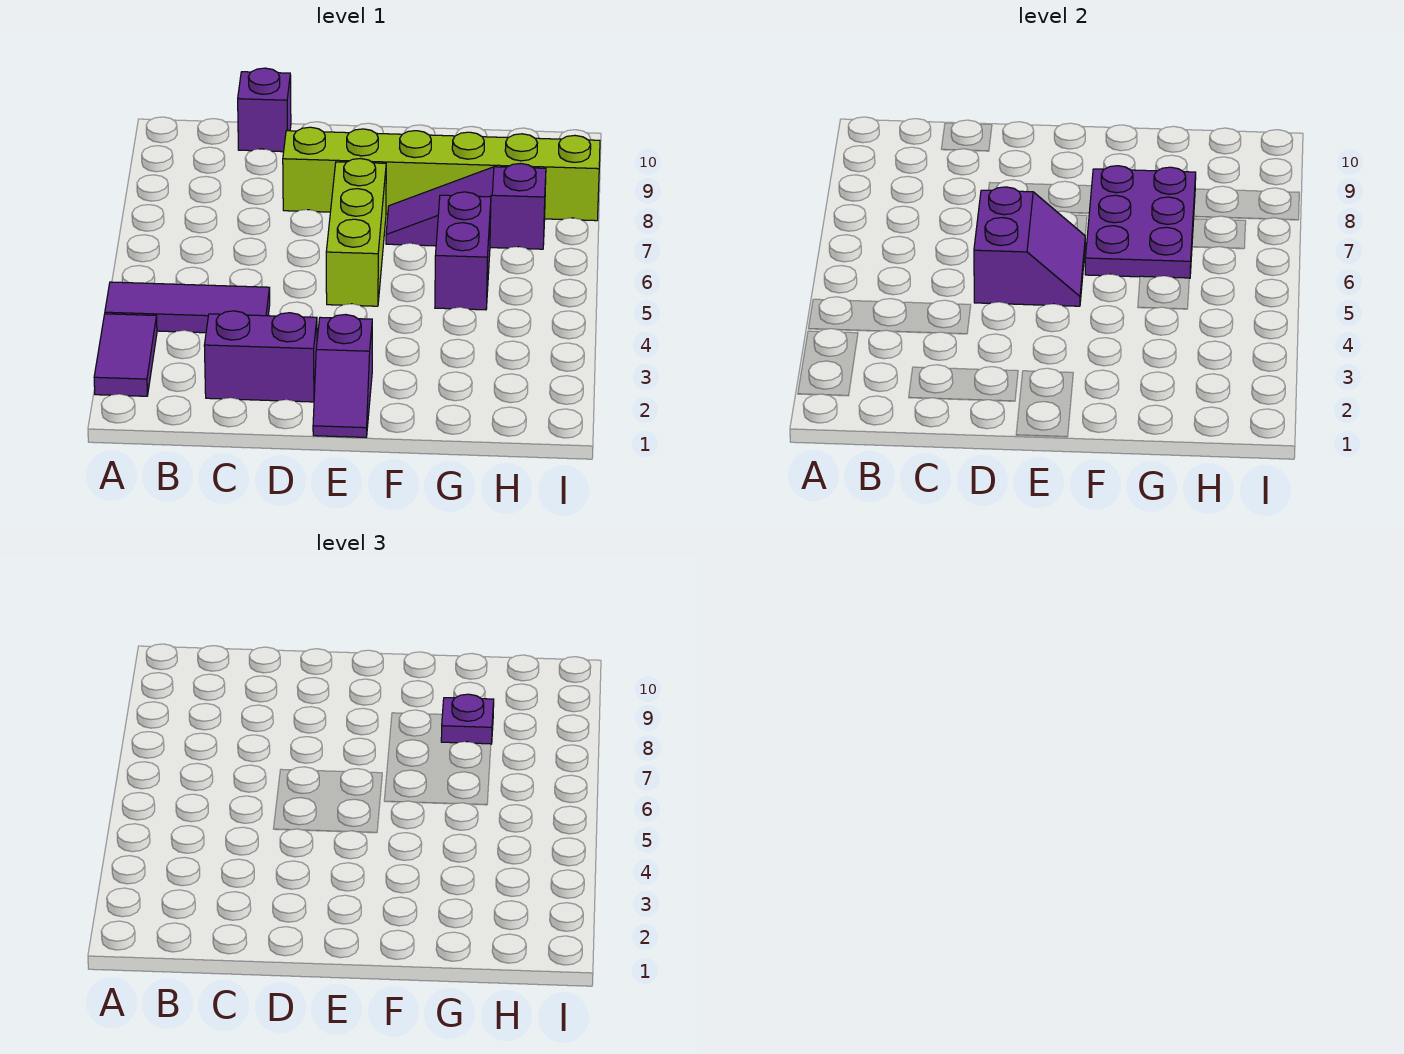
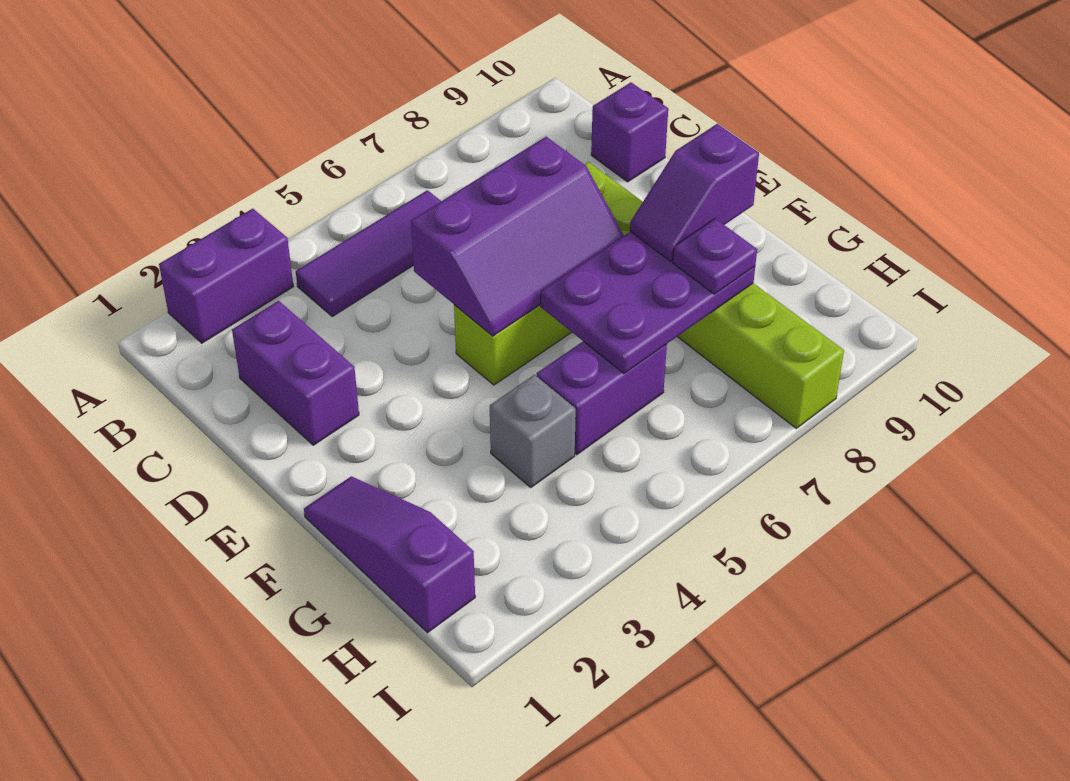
purple 1x2 tile [94,314,157,396] -> purple 1x2 brick [159,209,293,343]
purple 1x3 tile [105,282,270,333] -> purple 1x3 tile turned to [296,190,441,316]
purple 2x2 slope [974,187,1085,306] -> purple 2x3 slope [411,137,624,336]
purple 1x2 slope [313,315,372,437] -> purple 1x2 slope moved to [630,124,759,261]
purple 1x3 slope [386,164,546,249] -> purple 1x3 slope moved to [304,476,475,633]
none -> grey 1x1 brick [490,375,576,487]

